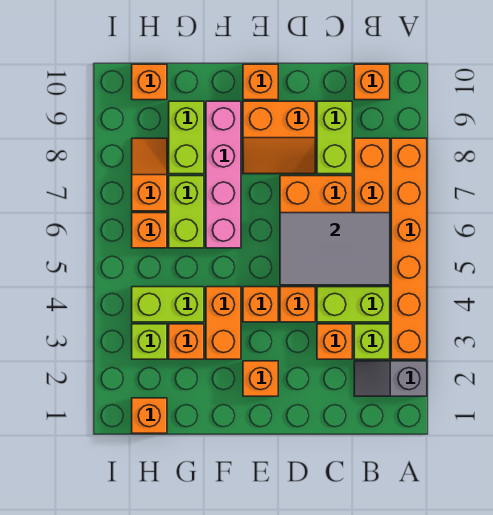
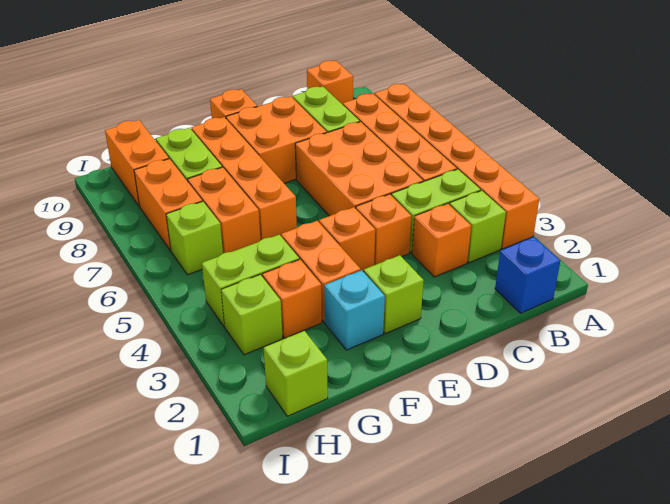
grey 1x2 slope [354,361,427,396] -> none
none -> blue 1x1 brick [495,237,560,313]
grey 2x3 tile [280,213,390,285] -> none
orange 2x2 slope [243,101,315,174] -> orange 2x2 brick [226,96,327,183]
orange 1x1 brick [243,361,278,396] -> lime 1x1 brick [364,255,424,334]
none -> cyan 1x1 brick [324,270,385,350]
pink 1x4 brick [206,101,241,248] -> orange 1x4 brick [191,117,297,240]
lime 1x2 brick [169,176,204,248] -> orange 1x2 brick [188,167,260,253]
orange 1x1 brick [132,398,167,433] -> lime 1x1 brick [264,331,328,416]
orange 1x1 brick [132,213,167,248] -> lime 1x1 brick [166,201,223,275]
orange 1x2 slope [132,138,167,211] -> orange 1x2 brick [134,159,202,251]
orange 1x1 brick [132,64,167,100] -> orange 1x2 brick [105,120,169,206]

